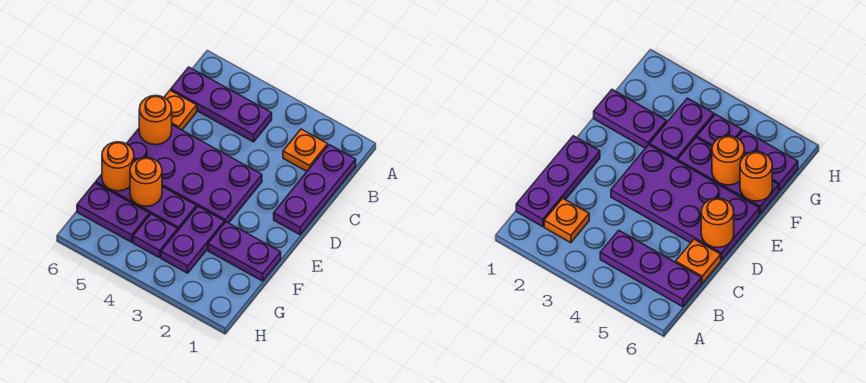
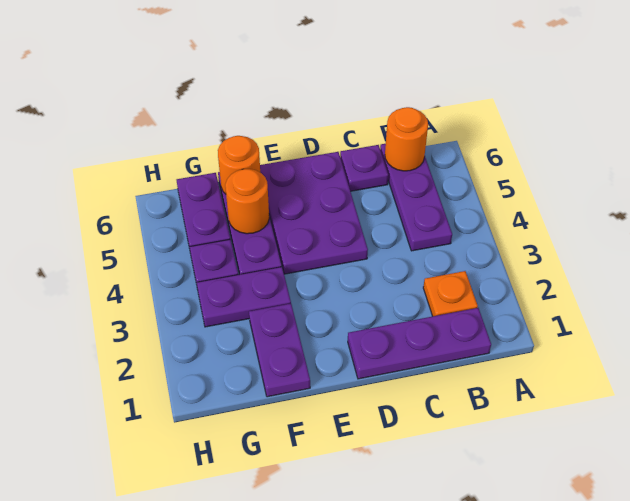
orange 1x1 plate [164,90,197,130] -> purple 1x1 plate [340,145,388,191]
purple 2x4 plate [127,125,262,223] -> purple 2x3 plate [260,152,368,274]
orange 1x1 round brick [139,96,172,145] -> orange 1x1 round brick moved to [385,107,428,171]

